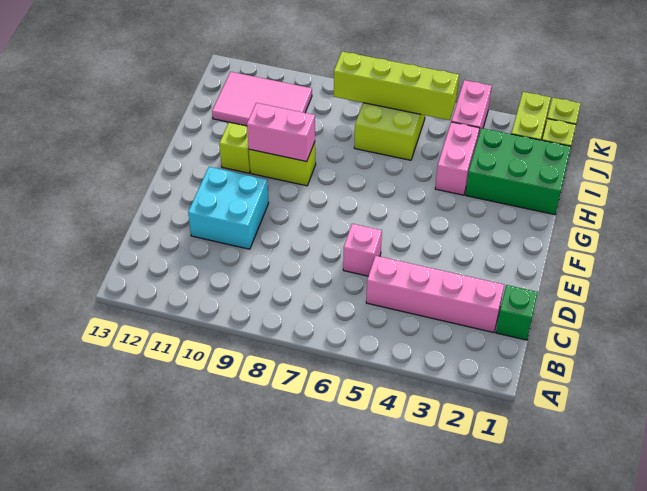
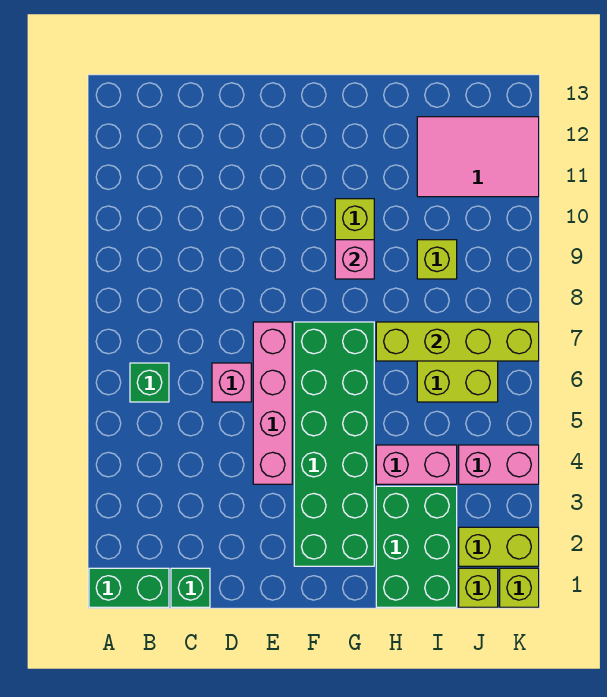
none -> green 1x2 brick [89,568,169,607]
none -> green 1x1 brick [130,363,169,402]
pink 1x4 brick [366,256,504,333] -> pink 1x4 brick moved to [253,322,292,484]
cyan 2x2 brick [188,167,269,249] -> none
none -> green 2x6 brick [294,322,374,566]
pink 1x2 brick [247,103,315,162] -> pink 1x1 brick [335,240,374,279]
lime 1x1 brick [219,122,250,173] -> lime 1x1 brick moved to [417,240,457,279]
pink 2x3 tile [212,72,312,126] -> pink 2x3 tile turned to [417,117,539,197]
lime 1x4 brick [334,52,459,120] -> lime 1x4 brick turned to [376,322,539,361]

